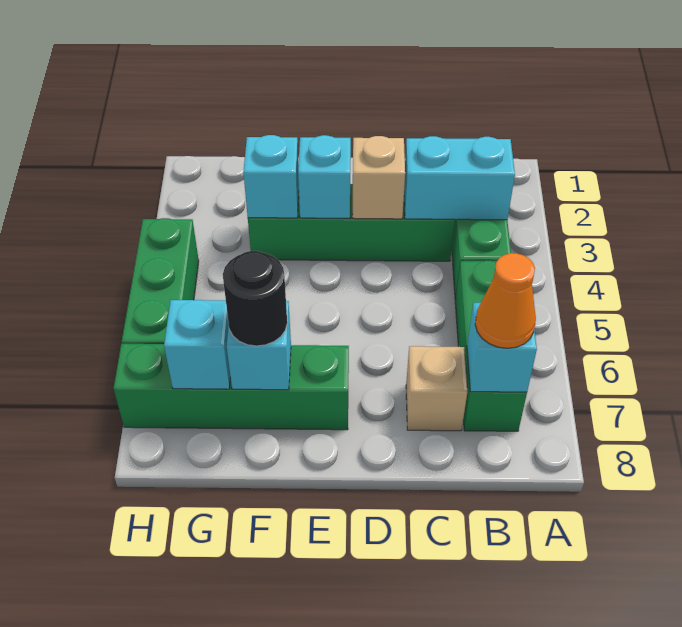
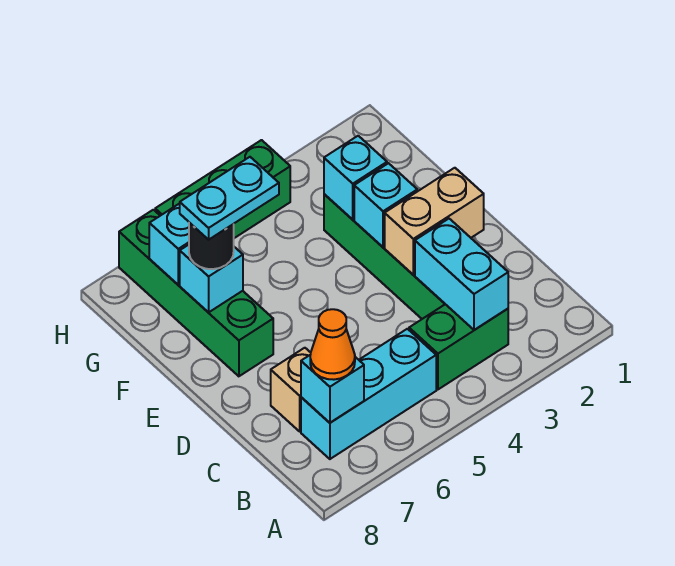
green 1x3 brick [455,261,527,431] -> cyan 1x3 brick [301,329,436,459]
tan 1x1 brick [352,136,405,219] -> tan 1x2 brick [385,168,484,275]
none -> cyan 1x2 plate [180,157,279,240]

